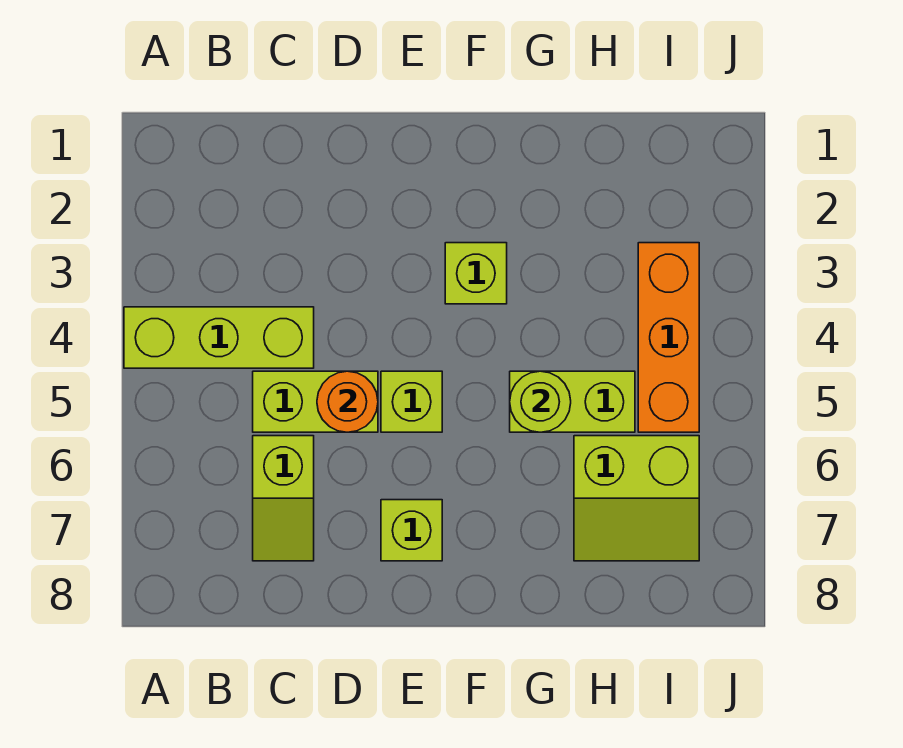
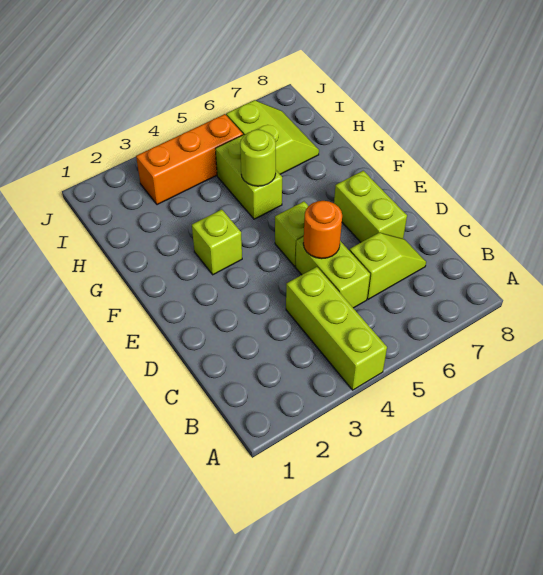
lime 1x1 brick [381,500,442,561] -> lime 1x2 brick [334,171,407,242]

